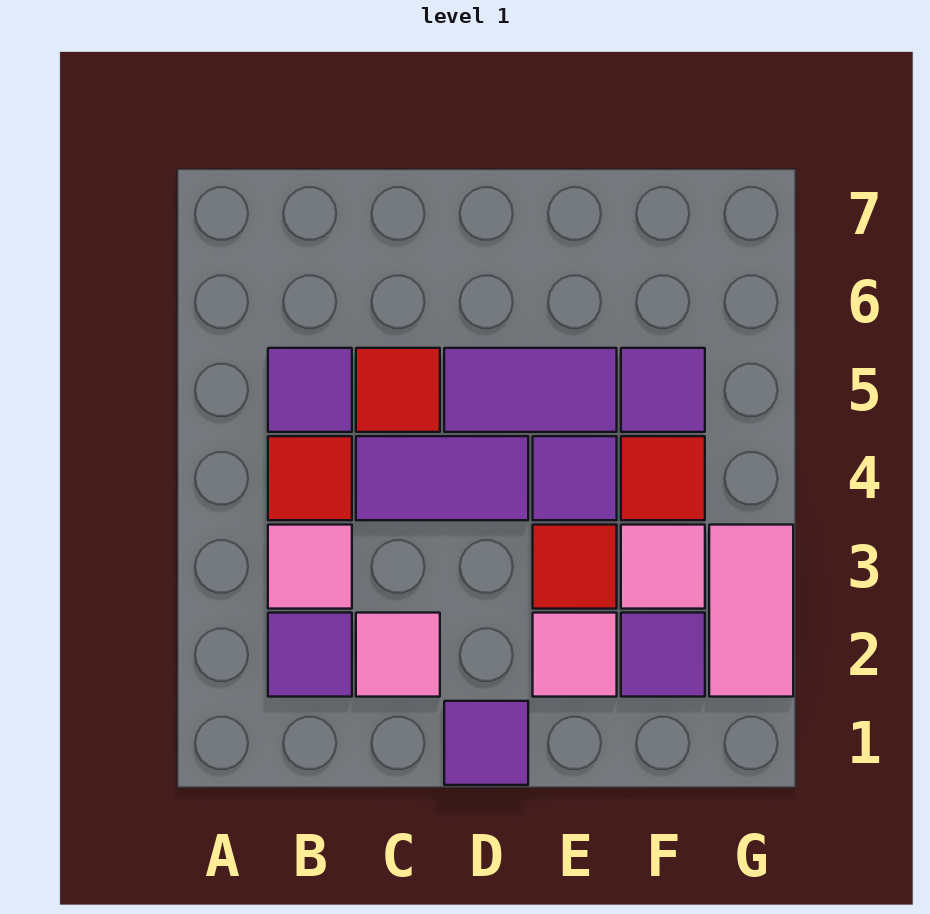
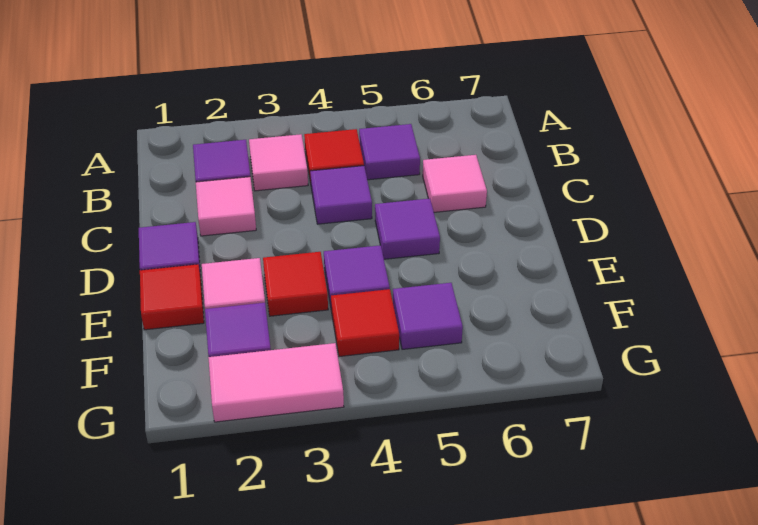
purple 1x2 tile [356,436,528,520] -> purple 1x1 tile [310,166,372,224]
red 1x1 tile [356,348,440,432] -> red 1x1 tile moved to [140,264,204,330]
purple 1x2 tile [444,348,617,432] -> purple 1x1 tile [375,199,440,259]
pink 1x1 tile [621,525,705,609] -> pink 1x1 tile moved to [423,155,487,212]

